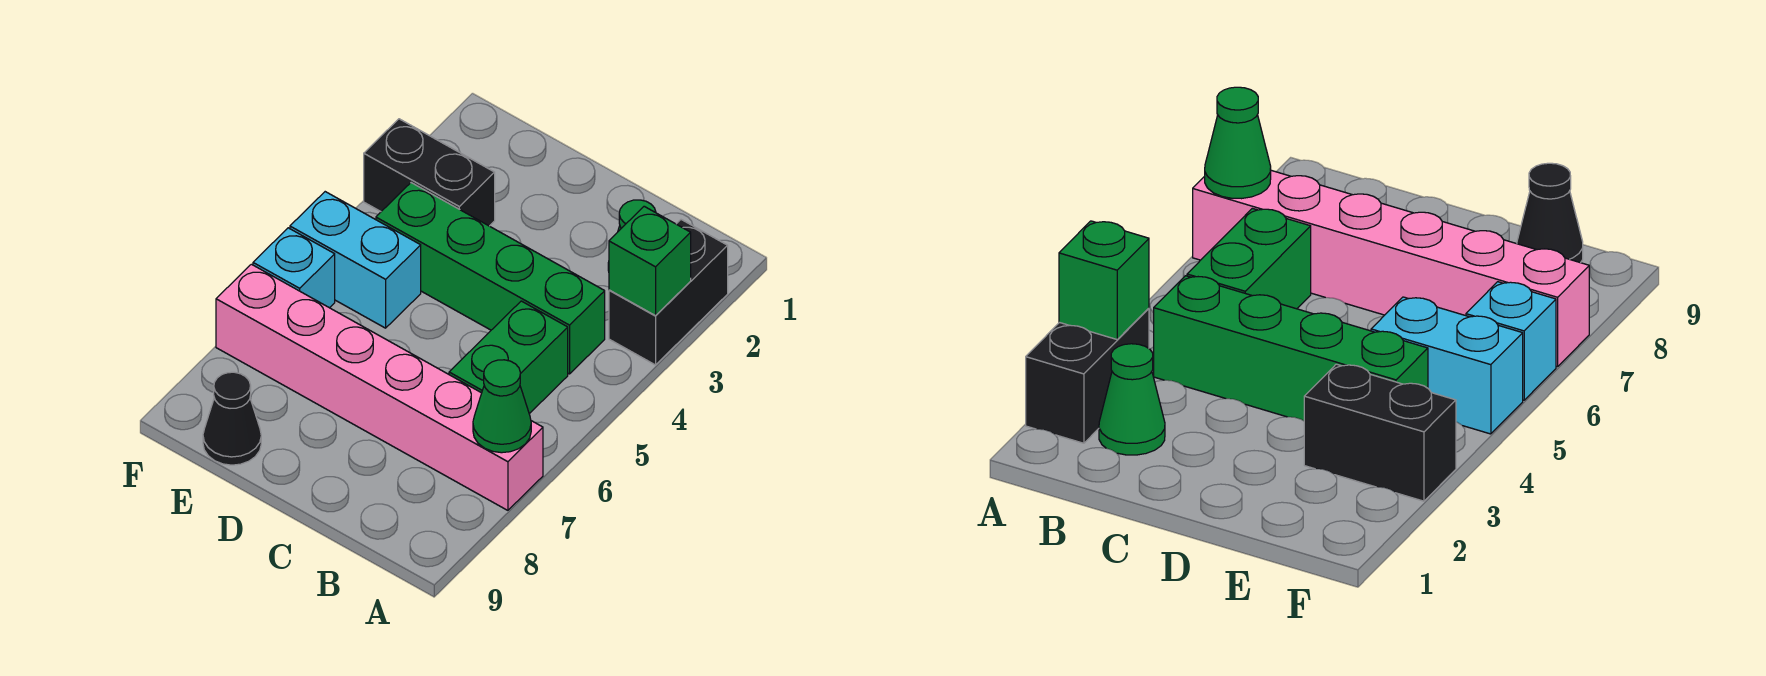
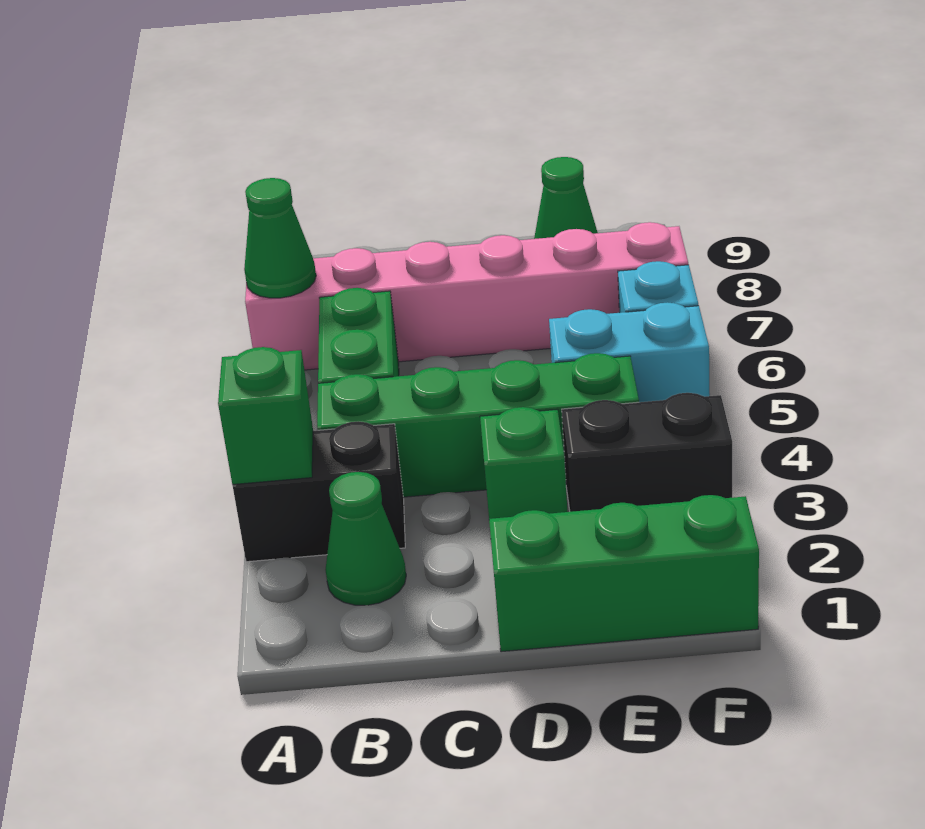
black 1x2 brick [609,220,728,365] -> black 1x2 brick turned to [233,421,405,562]
none -> green 1x3 brick [489,495,759,652]
none -> green 1x1 brick [480,407,568,519]
black 1x1 cone [203,372,261,465] -> green 1x1 cone [534,157,598,239]

